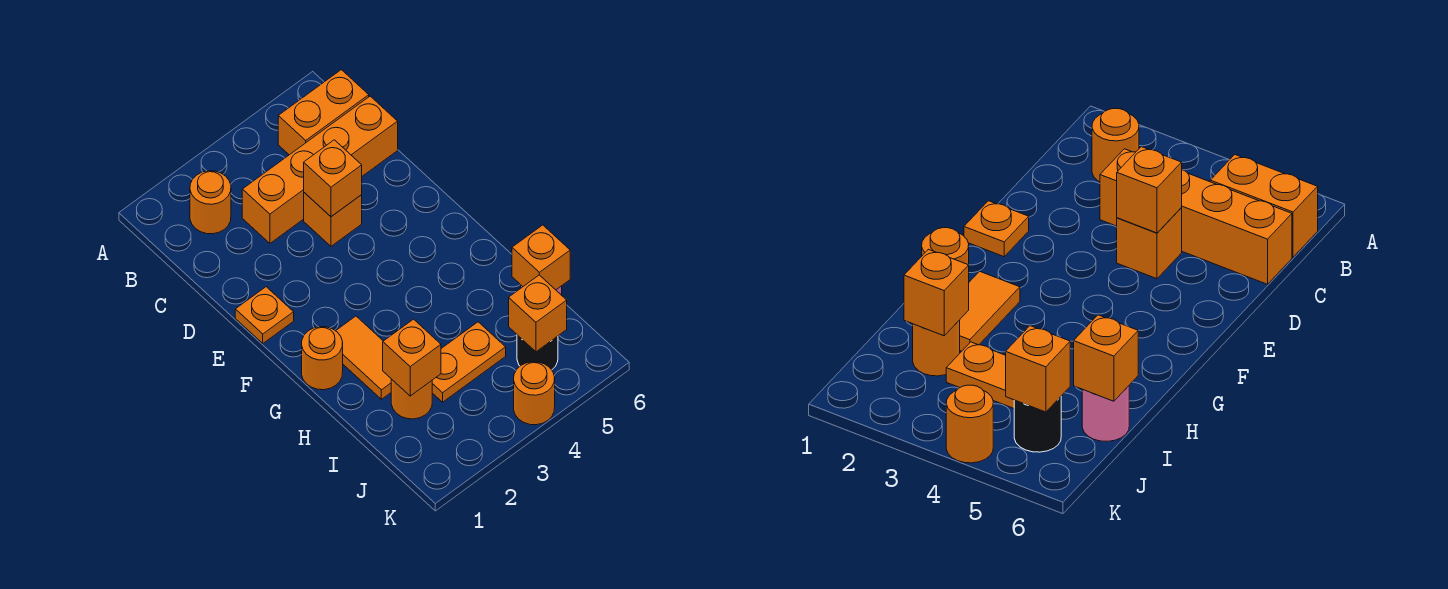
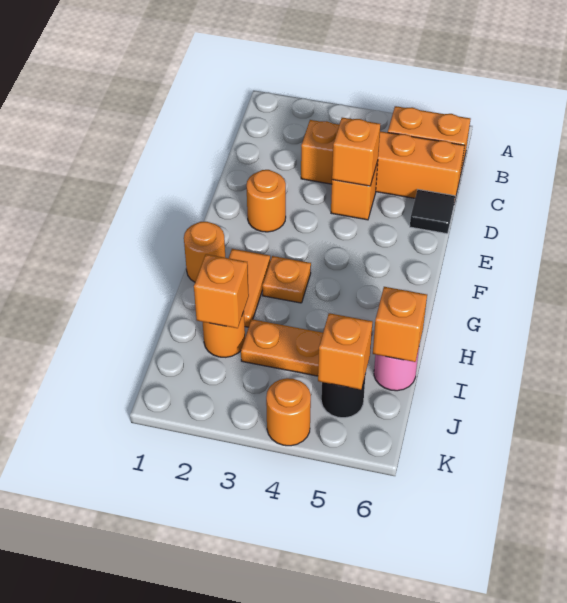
orange 1x1 round brick [190,171,231,234] -> orange 1x1 round brick moved to [246,170,286,232]
none -> black 1x1 tile [410,190,455,234]
orange 1x1 plate [235,287,294,343] -> orange 1x1 plate moved to [262,256,311,303]

